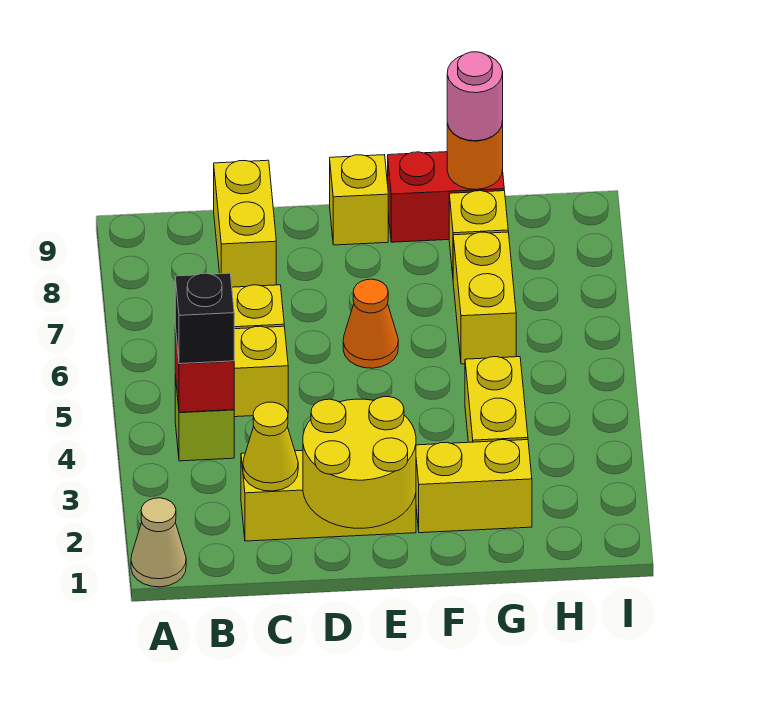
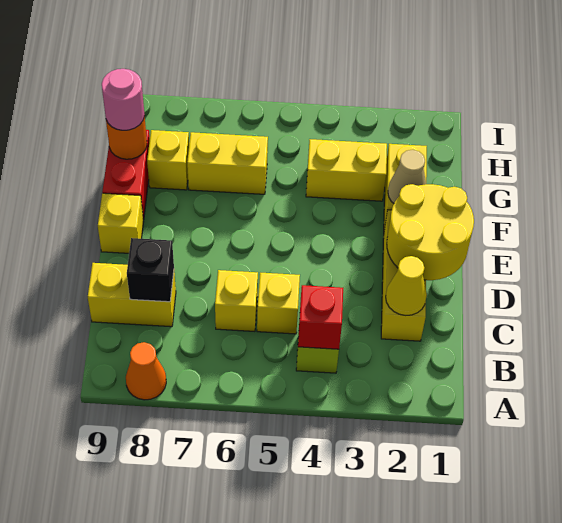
tan 1x1 cone [131,498,186,587] -> tan 1x1 cone moved to [388,150,426,203]
black 1x1 brick [175,273,234,364] -> black 1x1 brick moved to [127,238,174,302]
orange 1x1 cone [343,279,398,368] -> orange 1x1 cone moved to [126,342,166,400]

